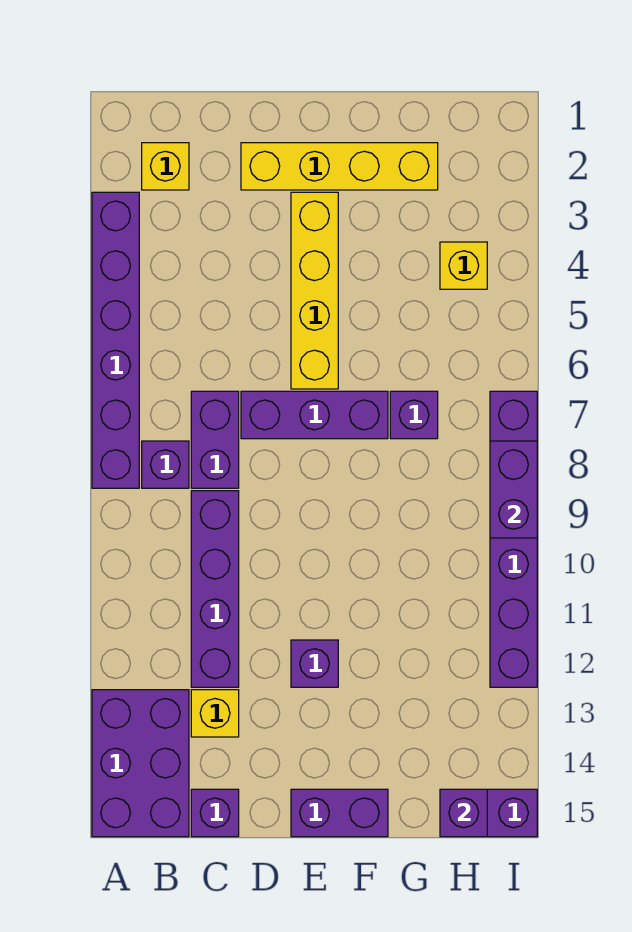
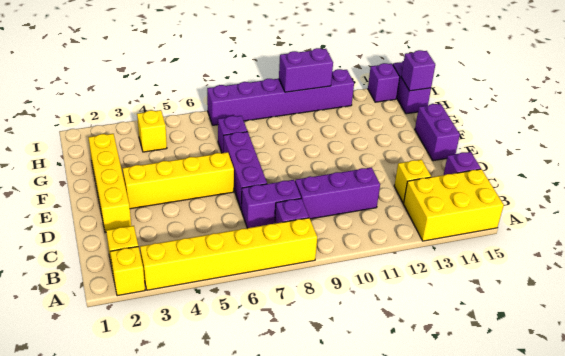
none -> yellow 1x1 brick [110,247,145,296]
purple 1x6 brick [92,192,139,488] -> yellow 1x6 brick [140,218,317,290]
purple 2x3 brick [92,690,189,837] -> yellow 2x3 brick [404,169,504,241]
purple 1x4 brick [191,491,239,687] -> purple 1x3 brick [295,167,380,219]
purple 1x1 brick [291,640,338,687] -> purple 1x1 brick moved to [368,63,400,102]
purple 1x2 brick [490,441,537,538] -> purple 1x2 brick moved to [279,48,333,92]

